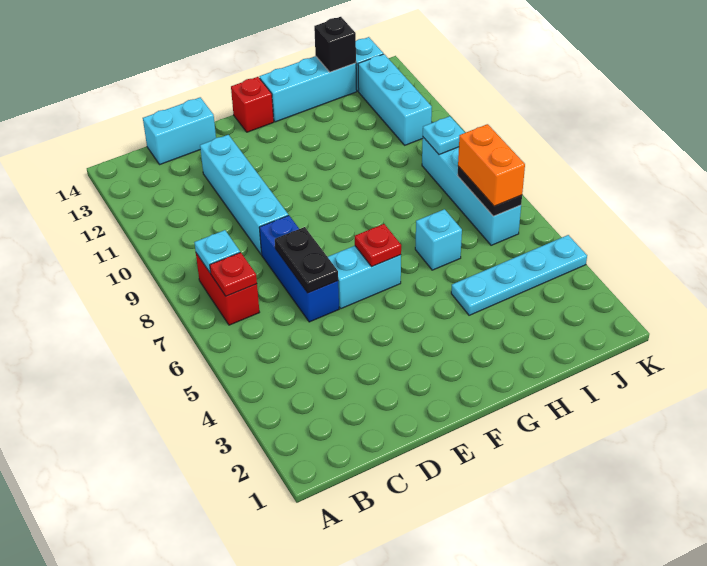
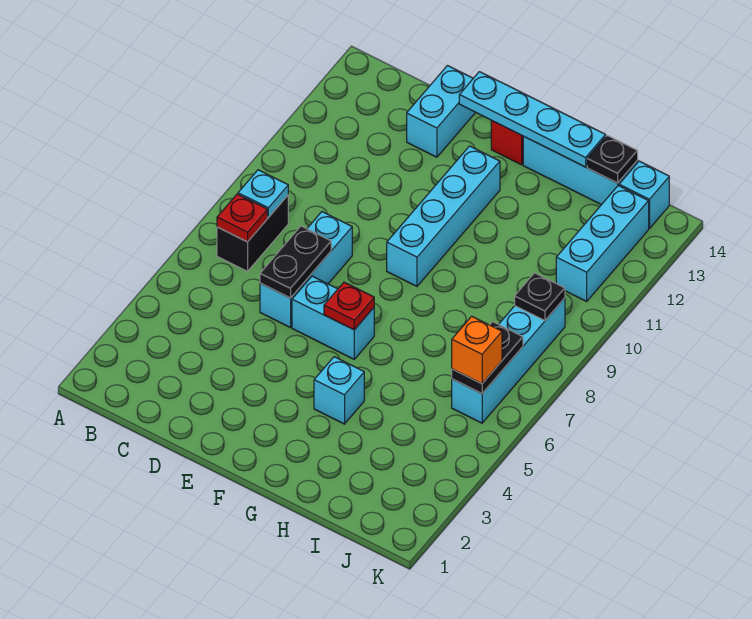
red 1x2 brick [196,253,260,325] -> black 1x2 brick [217,195,288,271]
cyan 1x2 brick [143,97,216,165] -> cyan 1x2 brick turned to [407,66,476,157]
blue 1x3 brick [259,215,339,322] -> cyan 1x3 brick [260,212,352,328]
cyan 1x4 brick [200,135,288,255] -> cyan 1x4 brick moved to [387,146,500,286]
cyan 1x4 plate [451,235,587,315] -> cyan 1x4 plate moved to [459,72,606,167]
cyan 1x1 brick [415,209,462,270] -> cyan 1x1 brick moved to [314,357,364,424]
black 1x1 brick [314,17,356,72] -> black 1x1 plate [587,135,638,183]
orange 1x2 brick [458,124,525,206] -> orange 1x1 brick [452,316,502,384]
cyan 1x1 plate [423,116,465,155] -> black 1x1 plate [515,273,565,321]

